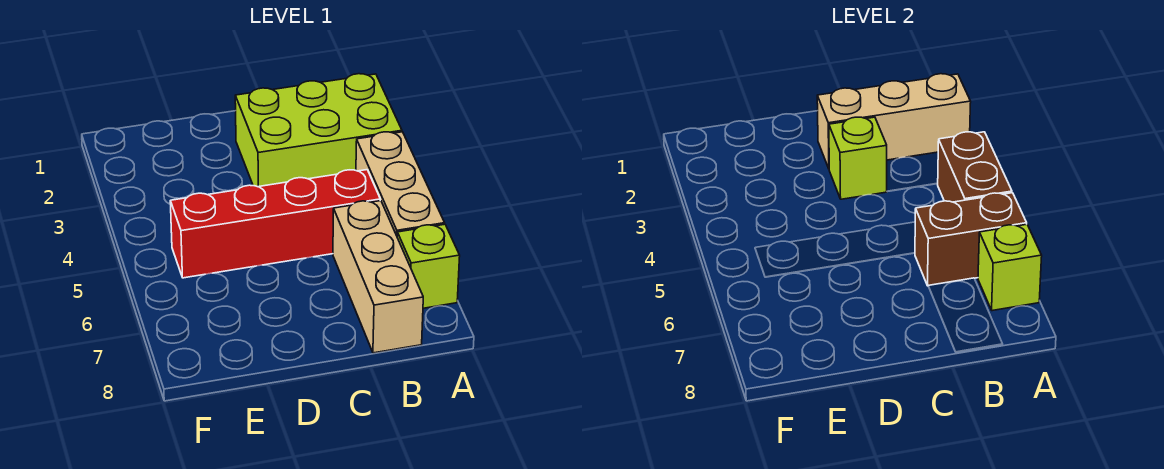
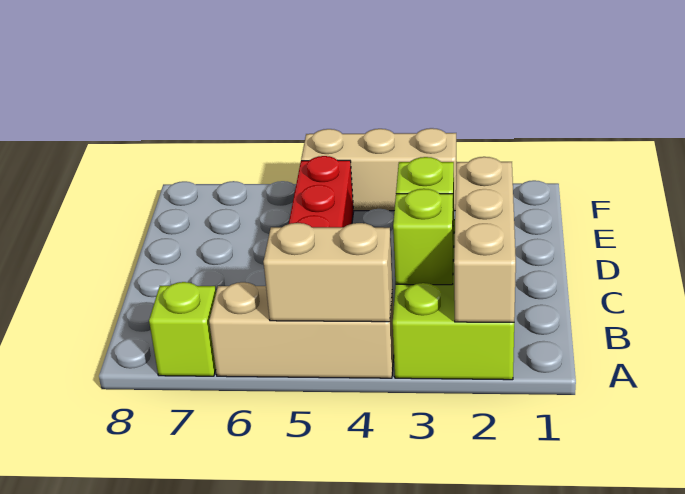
brown 1x2 brick [937,132,1012,202] -> tan 1x2 brick [264,223,392,322]
brown 1x2 brick [915,193,1027,286] -> none
lime 1x1 brick [978,224,1042,311] -> lime 1x1 brick moved to [393,189,453,285]
tan 1x3 brick [333,201,423,353] -> tan 1x3 brick moved to [301,128,457,211]

